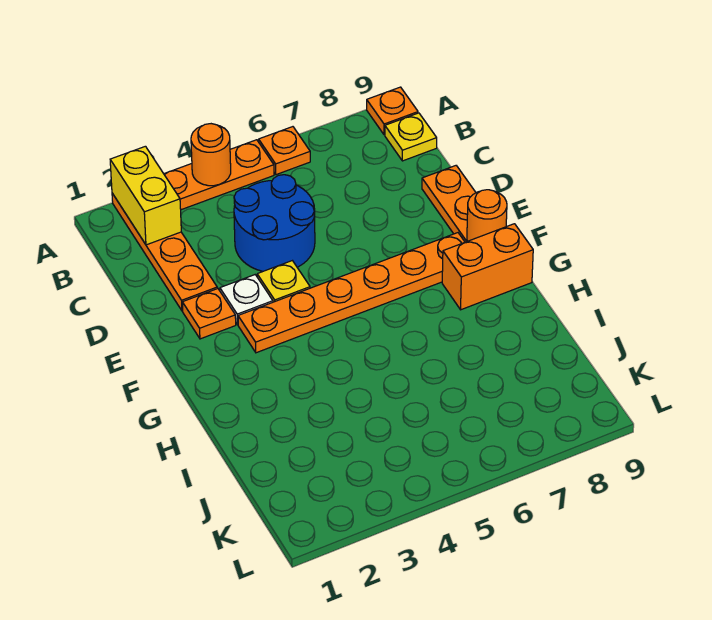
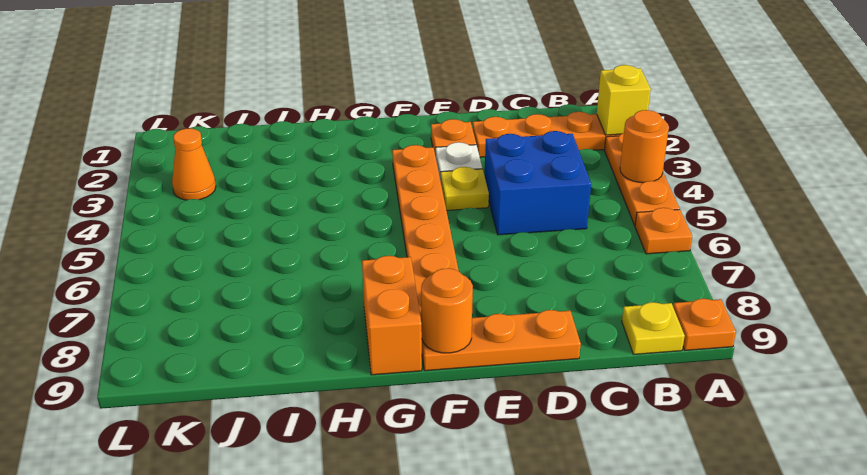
yellow 1x2 brick [110,146,181,245] -> yellow 1x1 brick [597,65,651,135]
blue 2x2 round brick [234,175,315,271] -> blue 2x2 brick [485,131,591,235]
none -> orange 1x1 cone [172,128,216,200]

